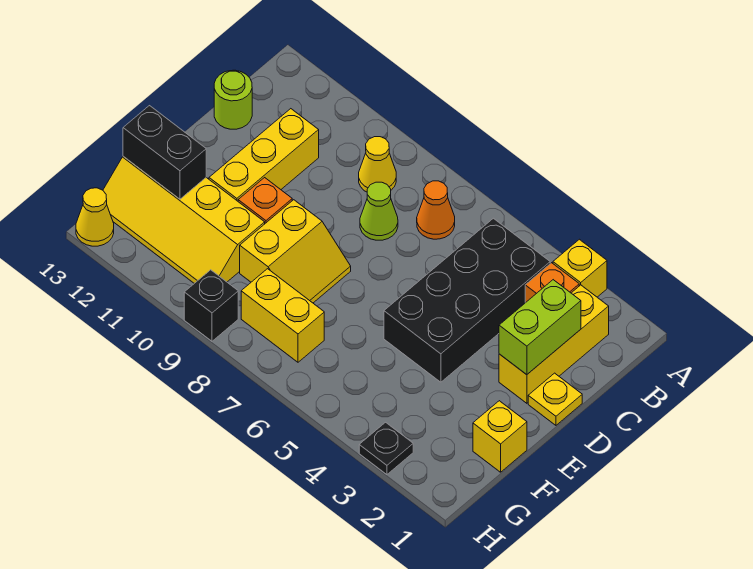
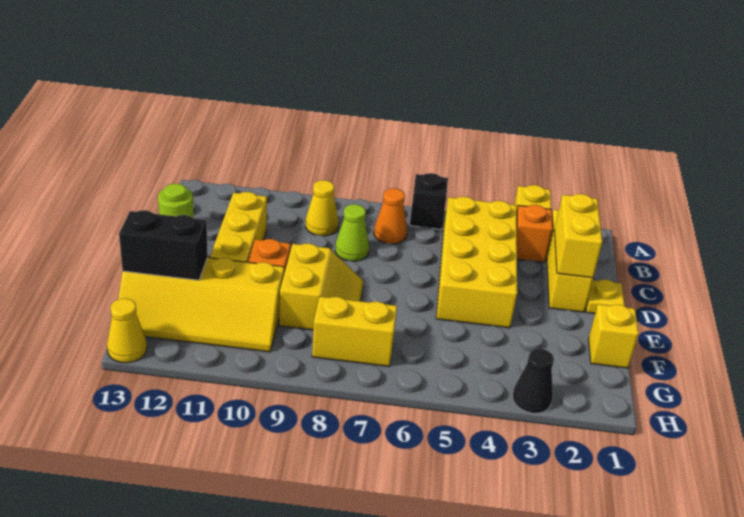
black 2x4 brick [384,218,550,382] -> yellow 2x4 brick [436,197,517,328]
lime 1x2 brick [499,280,581,375] -> yellow 1x2 brick [554,194,603,278]
black 1x1 plate [359,422,413,475] -> black 1x1 cone [512,349,554,413]
black 1x1 brick [184,270,238,341] -> black 1x1 brick moved to [410,173,448,229]

